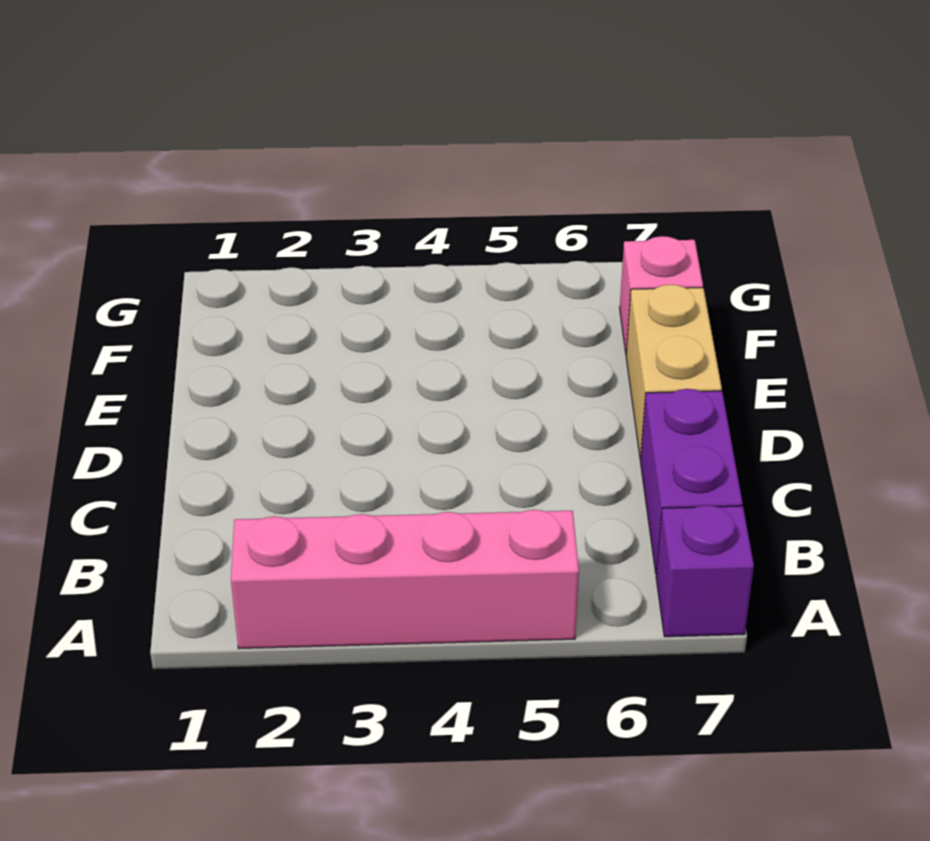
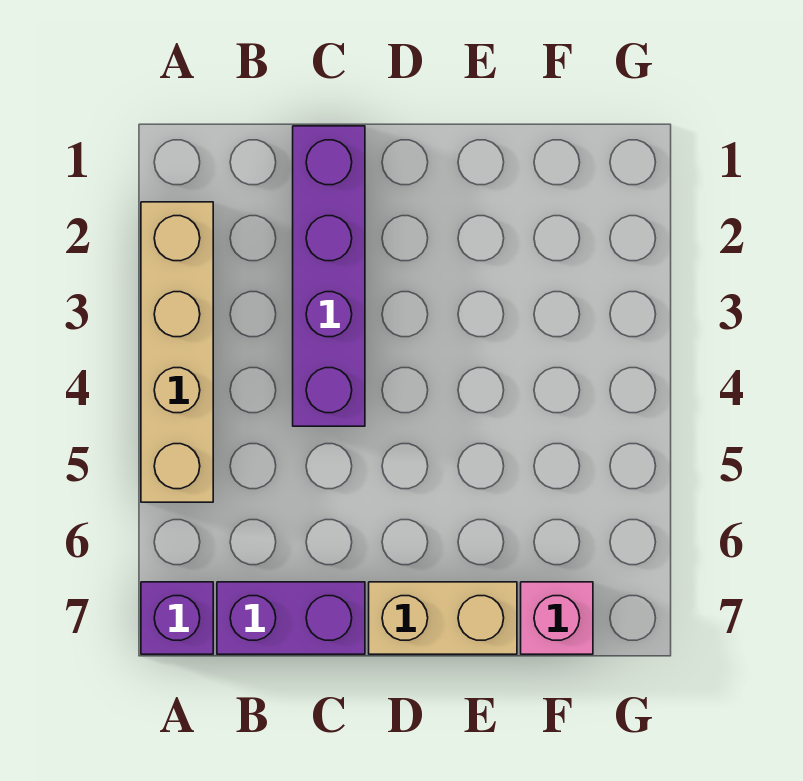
pink 1x4 brick [231,510,579,649] -> tan 1x4 brick [141,202,213,502]
none -> purple 1x4 brick [293,126,365,426]

